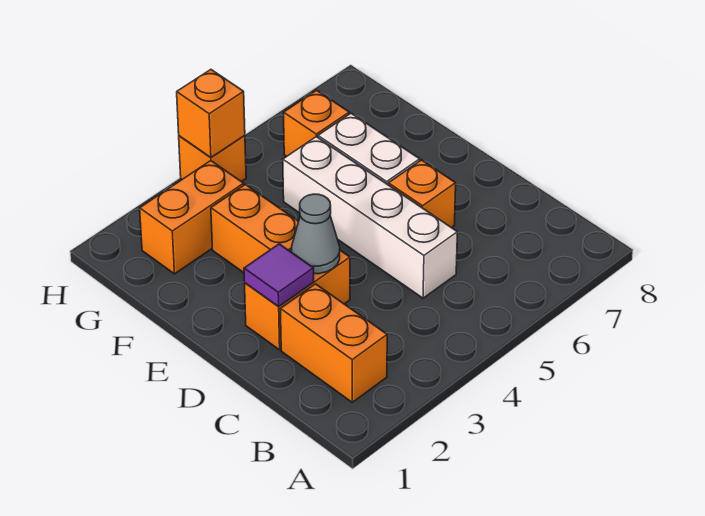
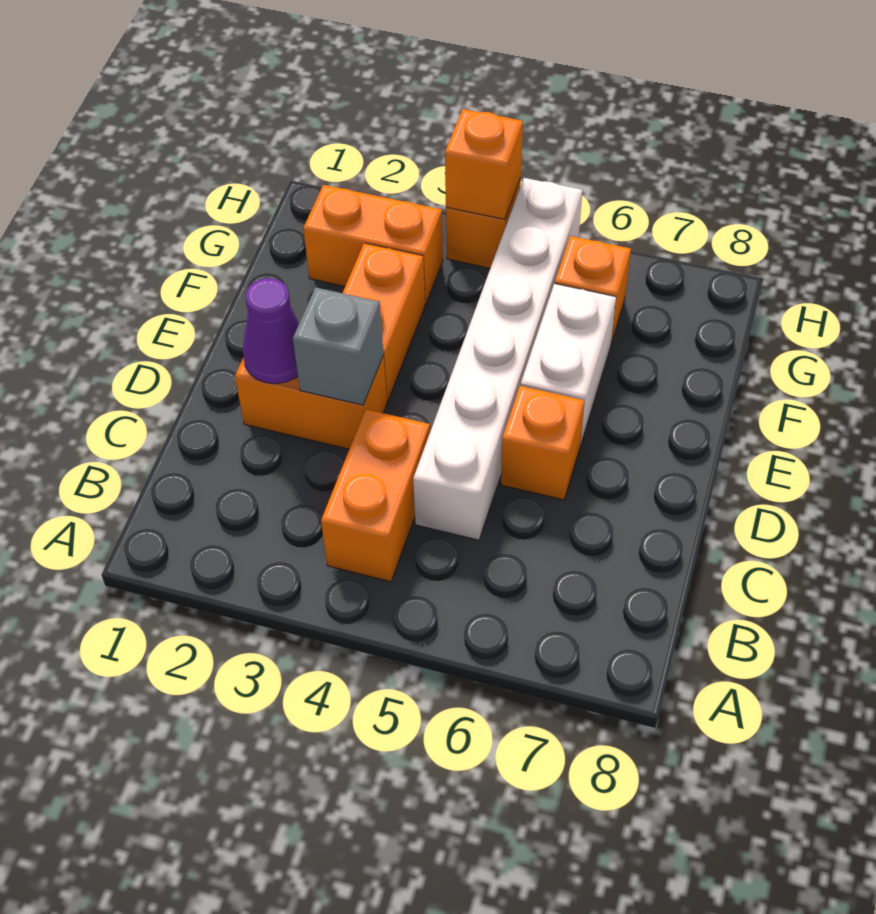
orange 1x2 brick [281,284,387,402] -> orange 1x2 brick moved to [321,409,430,582]
white 1x4 brick [283,137,457,298] -> white 1x6 brick [413,178,582,540]
purple 1x1 tile [244,244,314,307] -> purple 1x1 cone [243,278,299,384]
grey 1x1 cone [291,194,340,274] -> grey 1x1 brick [293,287,384,405]

